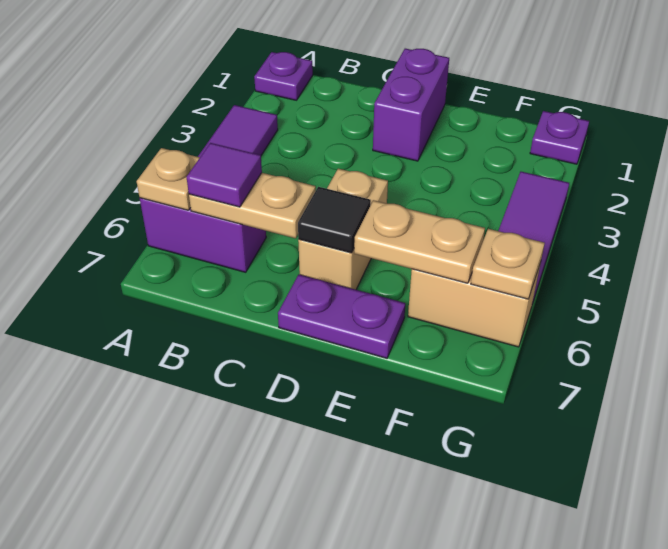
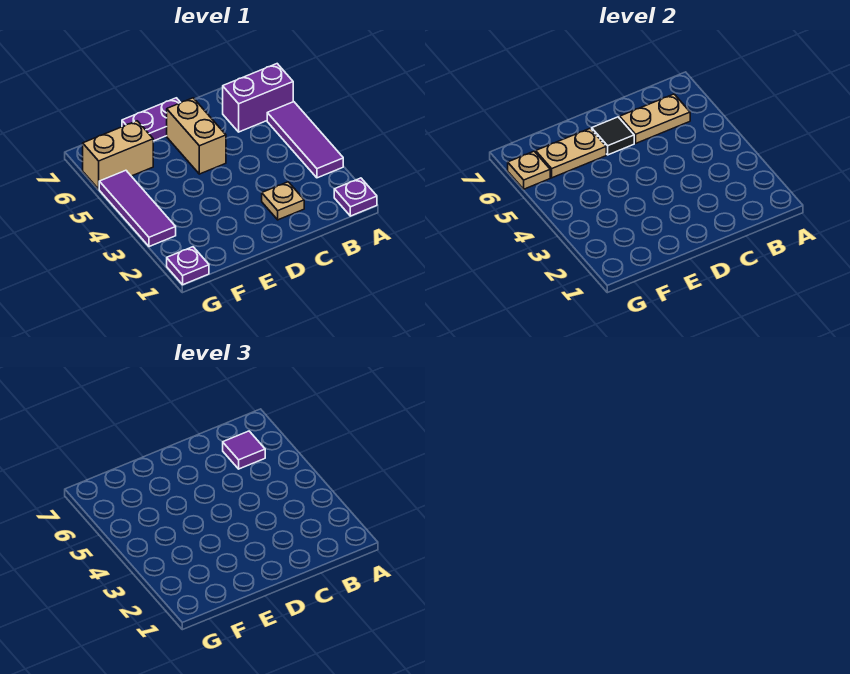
tan 1x1 plate [137,148,200,210] -> tan 1x1 plate moved to [262,182,304,220]
purple 1x2 brick [373,49,449,161] -> none

